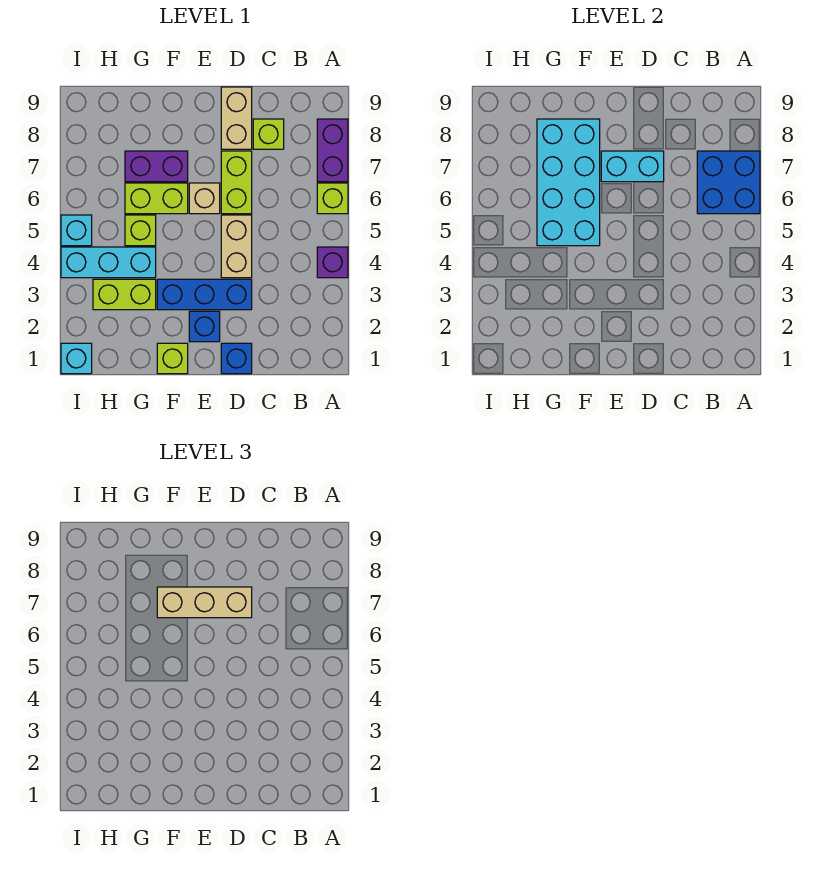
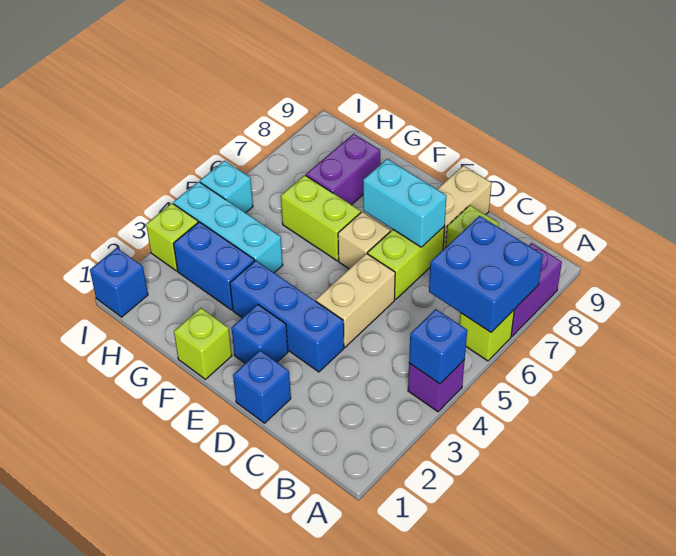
none -> blue 1x1 brick [409,309,467,384]
tan 1x3 brick [157,587,252,618] -> none
cyan 2x4 brick [537,119,600,246] -> none
purple 1x2 brick [125,151,188,182] -> purple 1x2 brick turned to [306,134,380,205]
lime 1x2 brick [93,279,156,310] -> blue 1x2 brick [174,222,254,310]
lime 1x1 brick [125,215,156,246] -> lime 1x1 brick moved to [146,203,198,271]
cyan 1x1 brick [61,343,92,374] -> blue 1x1 brick [90,248,148,317]

